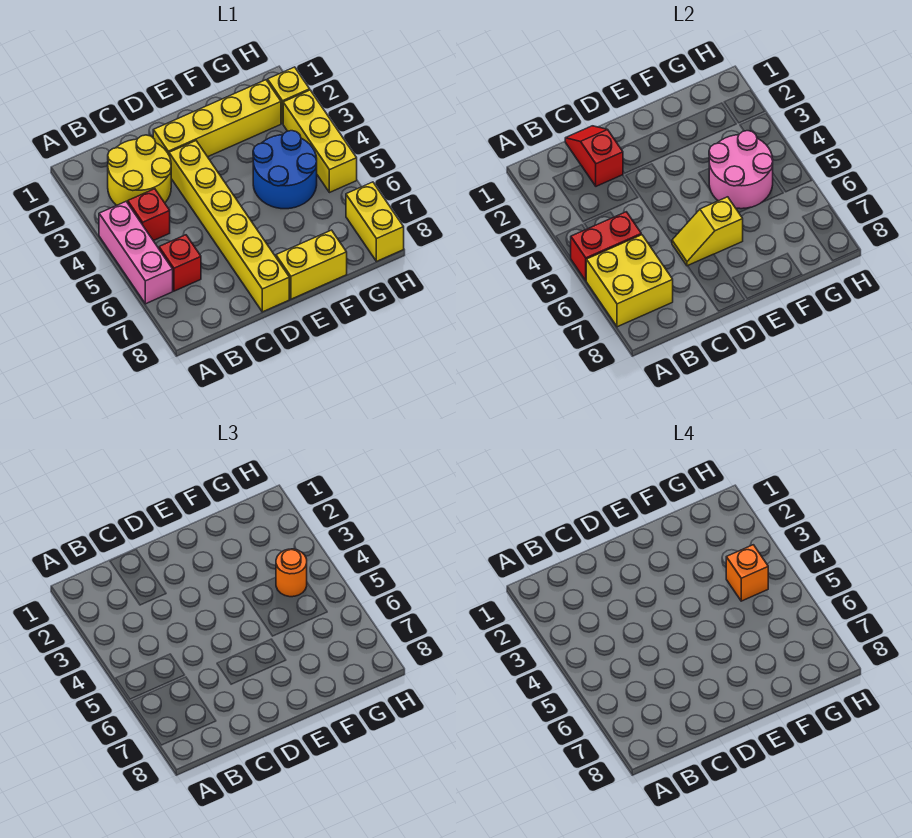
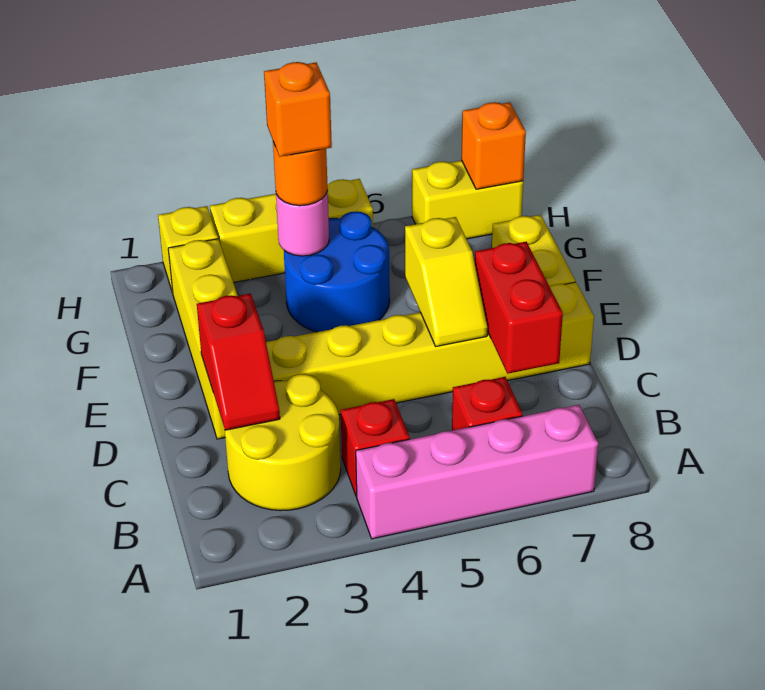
pink 1x3 brick [99,202,173,304] -> pink 1x4 brick [356,405,598,539]
red 1x2 brick [570,212,641,280] -> red 1x2 brick moved to [475,242,563,374]
yellow 2x2 brick [586,235,673,327] -> none
red 1x2 slope [565,126,623,186] -> red 1x2 slope turned to [197,294,280,430]
pink 2x2 round brick [709,131,773,209] -> pink 1x1 round brick [276,191,329,256]
none -> orange 1x1 brick [461,102,526,189]

